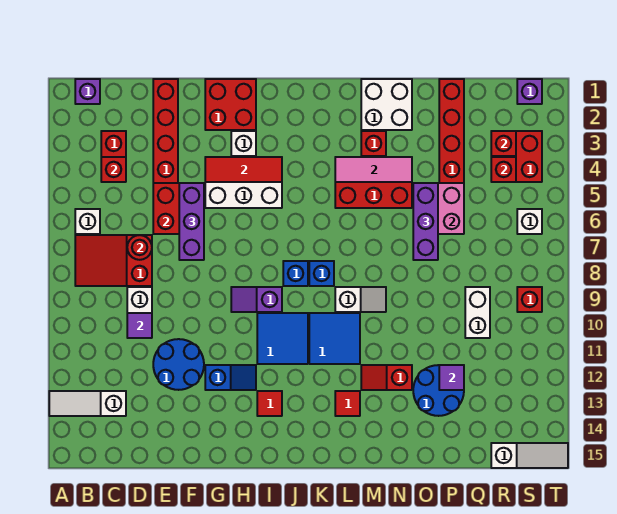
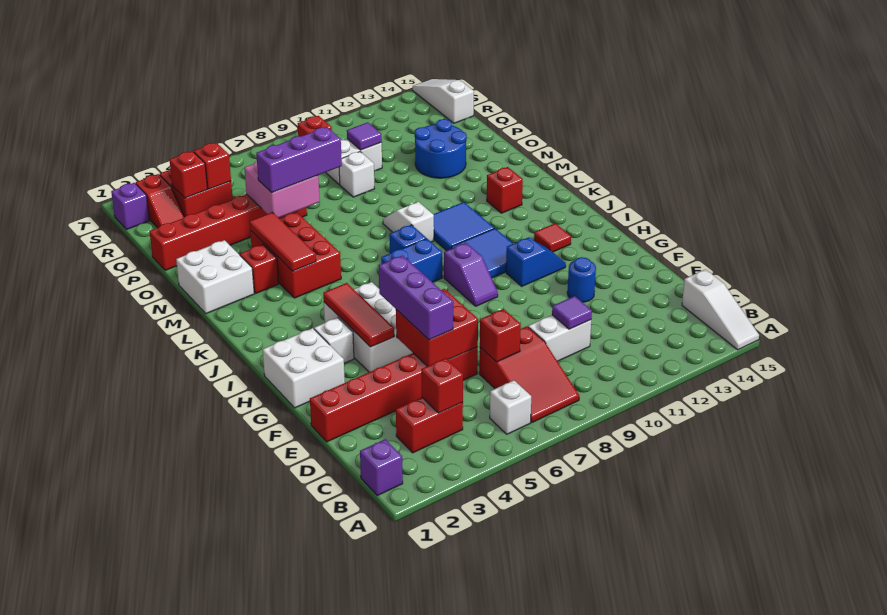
white 1x3 slope [49,391,126,416] -> white 1x3 slope moved to [682,269,759,350]
red 1x1 round brick [127,235,152,260] -> red 1x1 brick [480,309,521,362]
blue 2x2 round brick [153,339,204,390] -> blue 1x1 round brick [567,257,596,302]
purple 1x3 brick [179,183,204,260] -> purple 1x3 brick turned to [379,256,453,340]
red 2x2 brick [205,79,256,130] -> white 2x2 brick [263,328,345,408]
blue 1x2 slope [205,365,256,390] -> blue 1x2 slope turned to [506,237,566,286]
blue 1x1 brick [283,261,308,286] -> blue 1x2 brick [381,239,442,282]
pink 1x3 tile [335,157,412,182] -> red 1x3 tile [250,212,316,271]
red 1x1 tile [335,391,360,416] -> red 1x1 brick [487,167,523,213]
red 1x2 slope [361,365,412,390] -> red 1x2 slope moved to [136,174,184,228]
purple 1x1 tile [439,365,464,390] -> purple 1x1 tile moved to [347,122,382,150]
white 1x1 brick [517,209,542,234] -> white 1x1 brick moved to [339,152,374,197]

